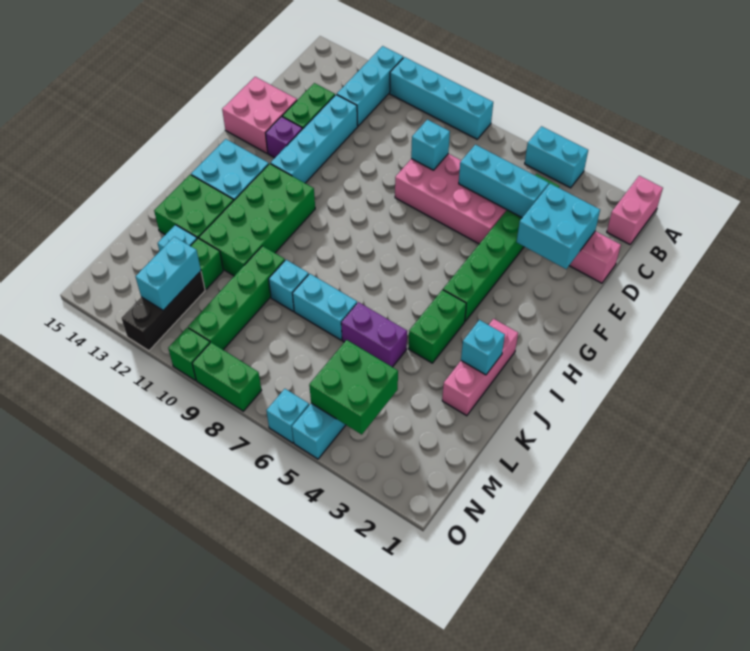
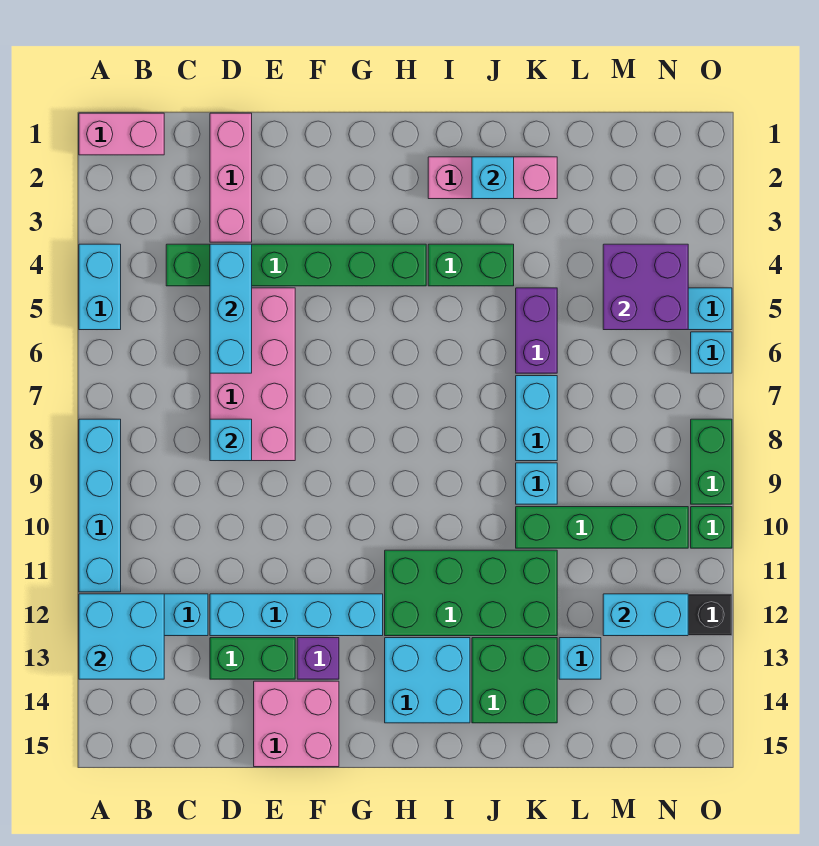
cyan 2x2 brick [517,184,600,269] -> cyan 2x2 brick moved to [79,594,164,679]
green 1x1 brick [191,238,223,289] -> none
green 2x2 brick [309,340,398,434] -> purple 2x2 brick [603,244,688,330]

